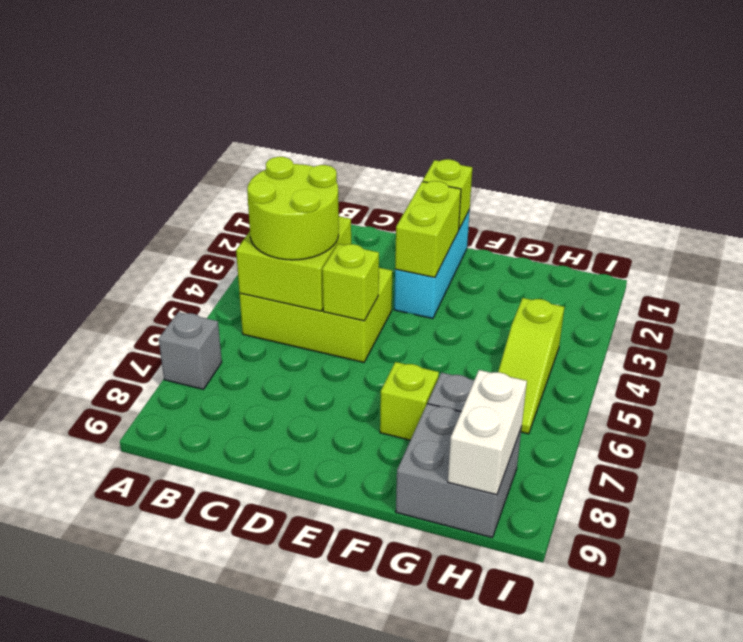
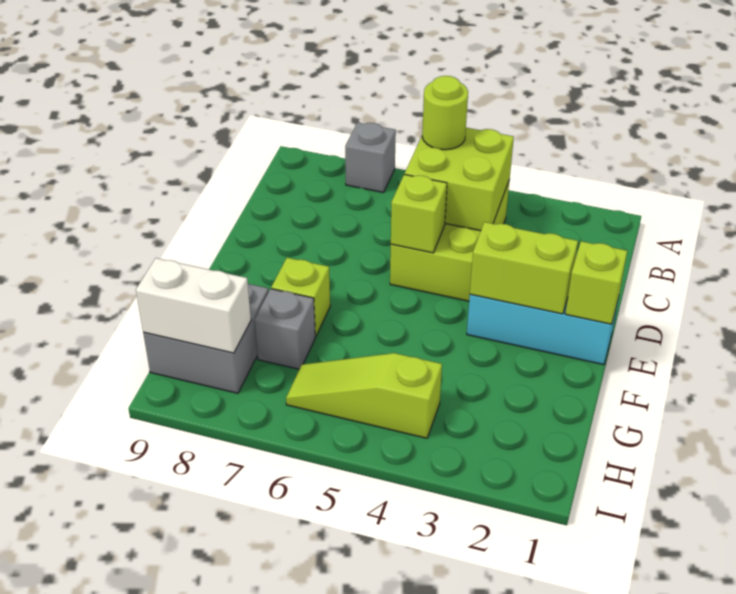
lime 2x2 round brick [247,157,339,260] -> lime 1x1 round brick [422,76,468,150]

